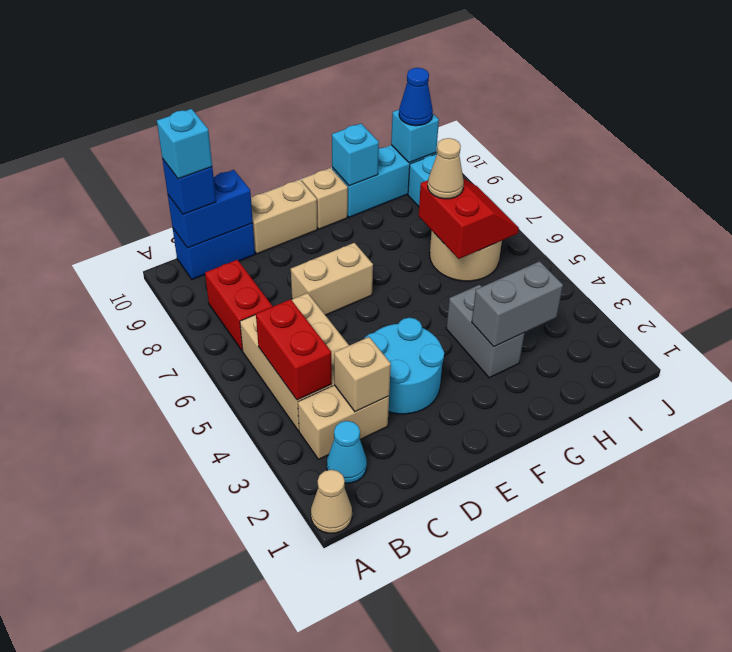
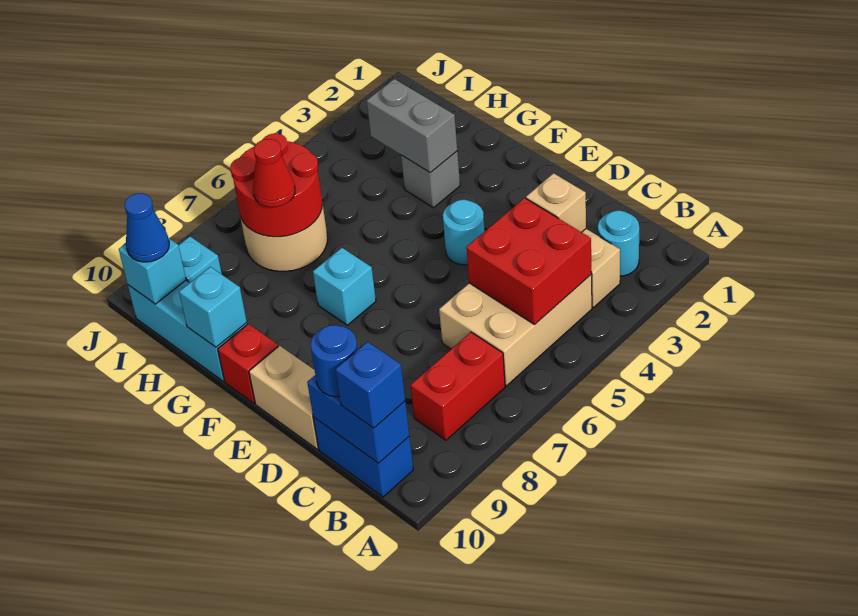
tan 1x1 cone [311,470,352,533] -> none
cyan 1x1 cone [327,421,367,483] -> cyan 1x1 round brick [598,211,639,276]
red 1x2 brick [256,299,332,400] -> red 2x2 brick [466,198,592,324]
cyan 1x1 brick [157,109,212,179] -> cyan 1x1 brick moved to [313,248,376,325]
none -> blue 1x1 round brick [311,325,358,397]
cyan 2x2 round brick [365,318,444,414] -> cyan 1x1 round brick [443,200,485,265]
tan 1x2 brick [291,243,373,315] -> none
tan 1x1 brick [302,168,348,229] -> red 1x1 brick [218,324,278,404]
grey 1x2 brick [446,285,525,378] -> grey 1x1 brick [401,151,460,208]
red 2x2 slope [419,178,519,259] -> red 2x2 round brick [230,133,322,237]
tan 1x1 cone [428,138,464,199] -> red 1x1 cone [253,139,295,207]

